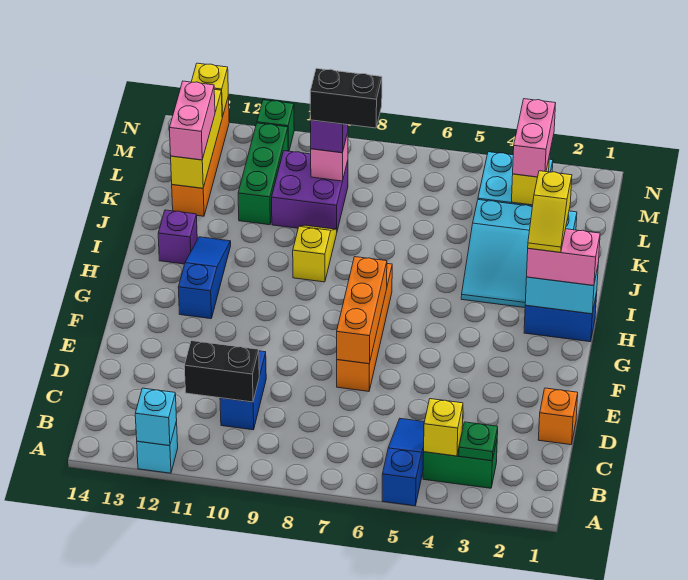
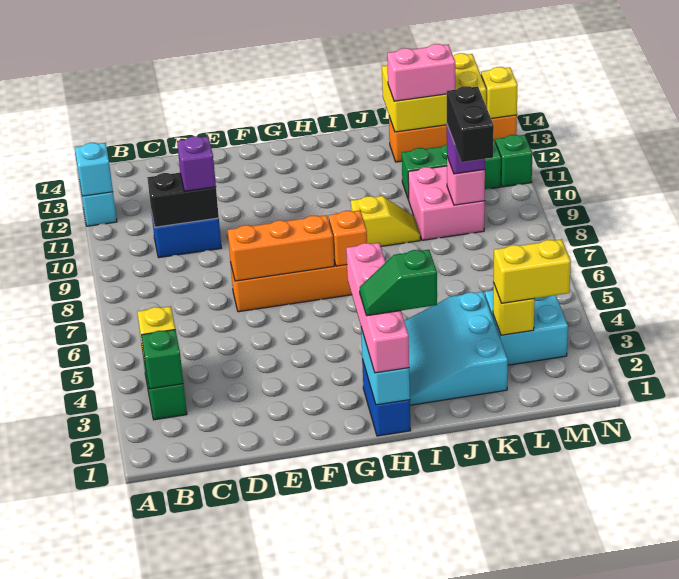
blue 1x3 slope [382,419,424,506] -> none
green 1x1 plate [459,422,498,461] -> green 1x1 brick [142,330,183,389]
black 1x2 brick [184,341,259,402] -> black 1x2 brick turned to [147,173,219,227]
orange 1x1 brick [538,388,578,445] -> orange 1x1 brick moved to [329,210,367,266]
blue 1x3 slope [178,237,231,319] -> none
pink 1x2 brick [527,229,600,286] -> pink 1x4 brick [346,243,409,373]
yellow 1x2 slope [528,171,572,252] -> green 1x2 slope [360,250,437,316]
purple 1x1 brick [158,210,197,264] -> purple 1x1 brick moved to [177,136,216,191]
purple 2x2 brick [272,151,348,230] -> pink 2x2 brick [408,166,485,240]
yellow 1x3 brick [171,89,222,188] -> yellow 2x3 brick [382,53,486,132]
pink 1x2 brick [513,99,556,177] -> yellow 1x2 brick [493,239,571,303]

